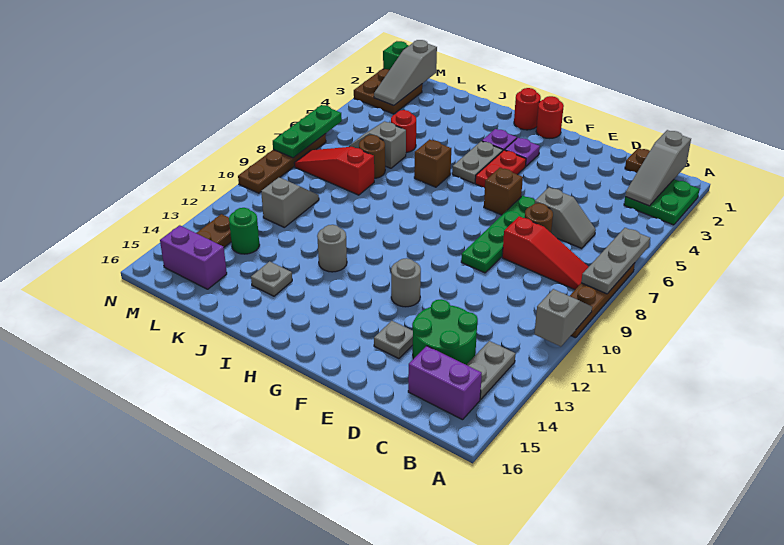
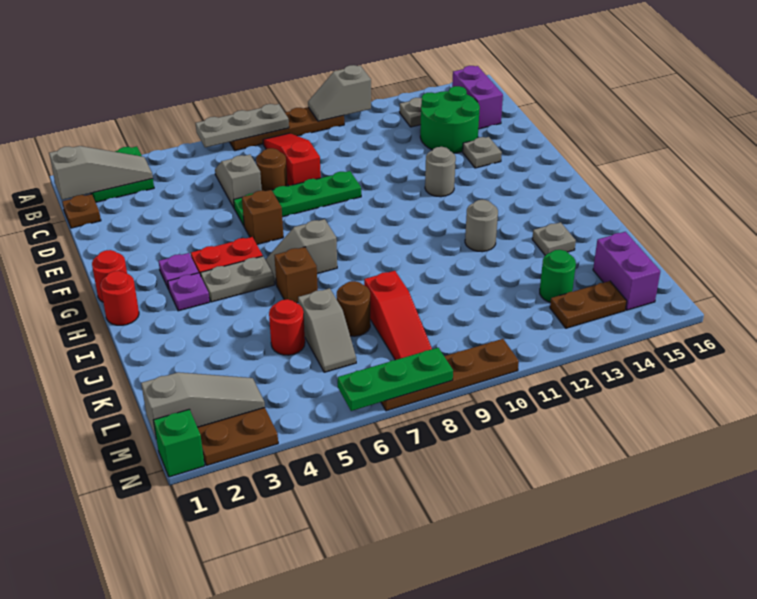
grey 1x2 slope [261,177,319,227] -> grey 1x2 slope moved to [265,219,337,284]

